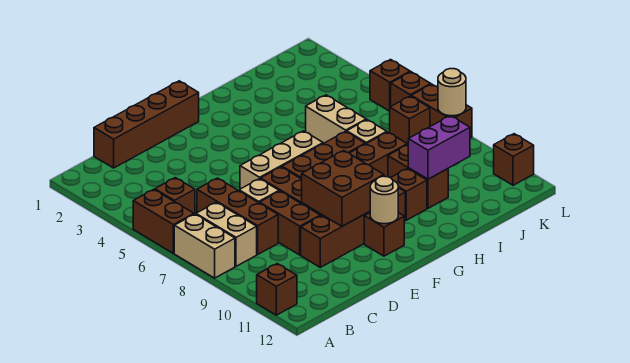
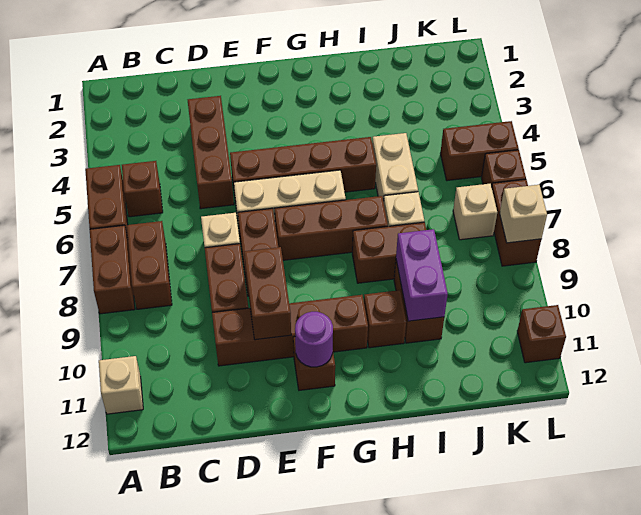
tan 1x2 brick [174,214,235,278] -> brown 1x2 brick [90,225,135,314]
brown 1x1 brick [257,264,297,315] -> tan 1x1 brick [99,356,143,414]
tan 1x2 brick [196,202,257,266] -> brown 1x2 brick [127,221,172,309]
brown 1x4 brick [94,81,199,168] -> brown 1x4 brick moved to [230,137,376,196]
brown 1x3 brick [197,178,278,254] -> brown 1x3 brick moved to [188,96,234,209]
brown 2x2 brick [302,151,384,226] -> brown 1x2 brick [244,247,291,340]
tan 1x1 round brick [370,176,398,224] -> purple 1x1 round brick [295,312,333,367]
purple 1x2 brick [408,116,470,179] -> purple 1x2 brick turned to [396,229,448,321]
brown 1x1 brick [390,96,430,145] -> tan 1x1 brick [453,184,497,240]
brown 1x1 brick [370,60,410,111] -> brown 1x2 brick [440,121,519,181]
tan 1x1 round brick [438,69,466,116] -> tan 1x1 brick [500,185,547,243]

